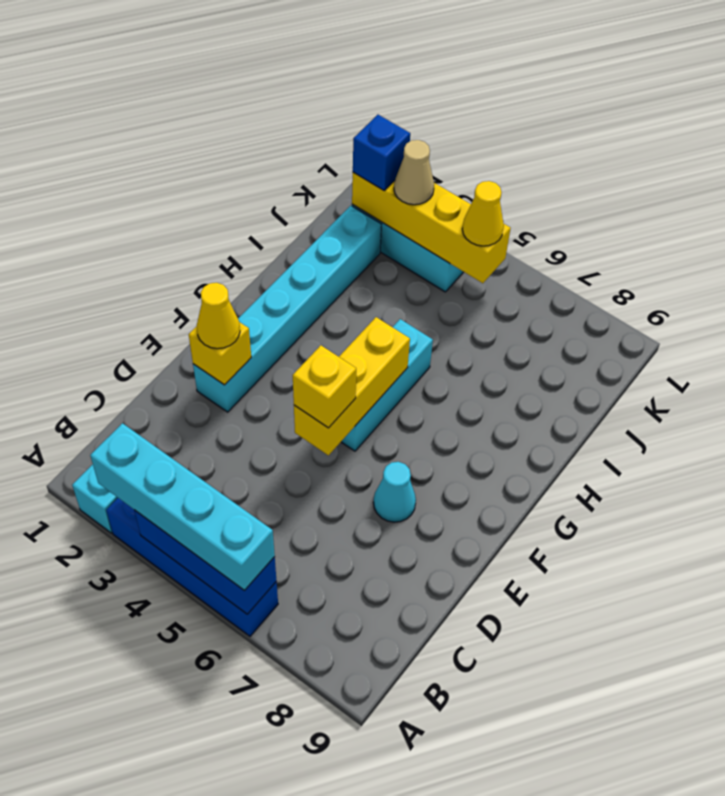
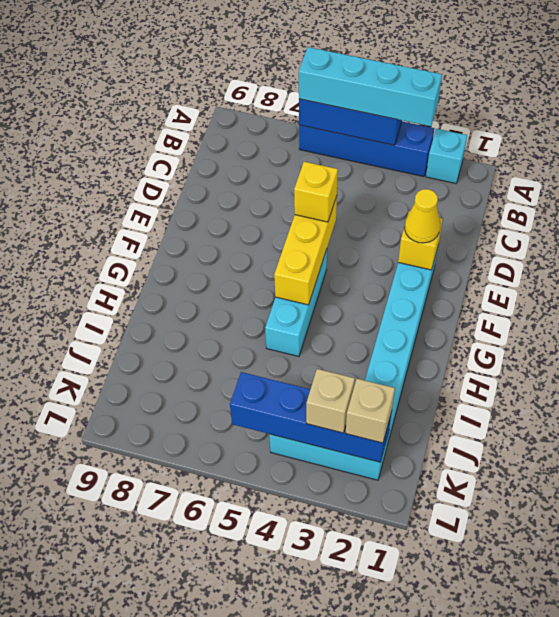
cyan 1x1 cone [373,462,416,522] -> none
yellow 1x4 brick [352,172,511,283] -> blue 1x4 brick [230,372,392,462]
blue 1x1 brick [353,115,410,190] -> tan 1x1 brick [345,379,395,443]
tan 1x1 cone [394,140,434,205] -> tan 1x1 brick [306,369,355,433]
yellow 1x1 cone [462,181,504,246] -> none

